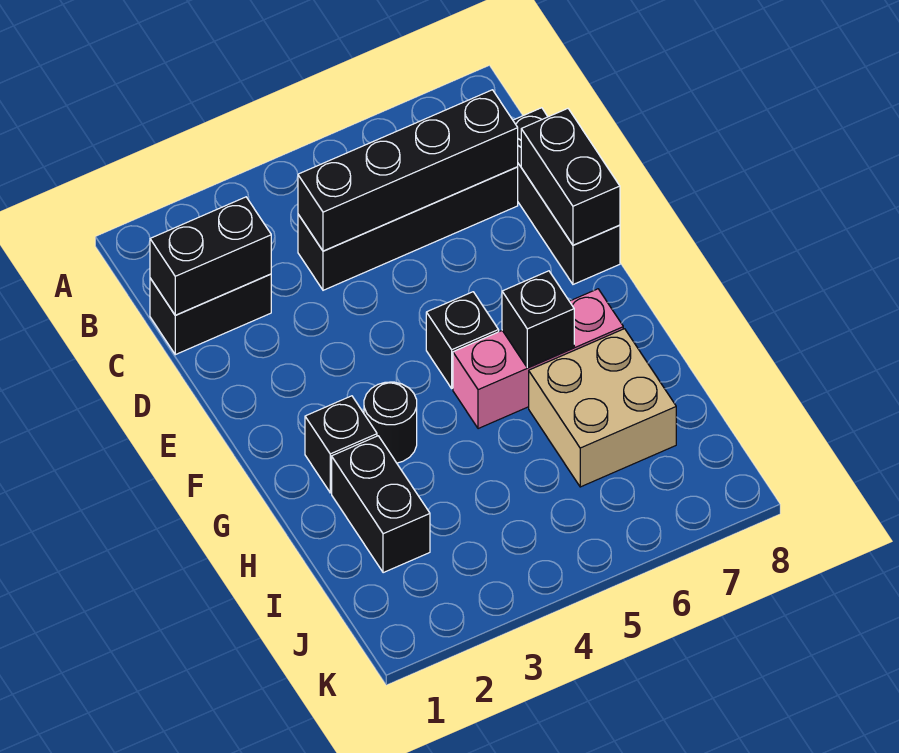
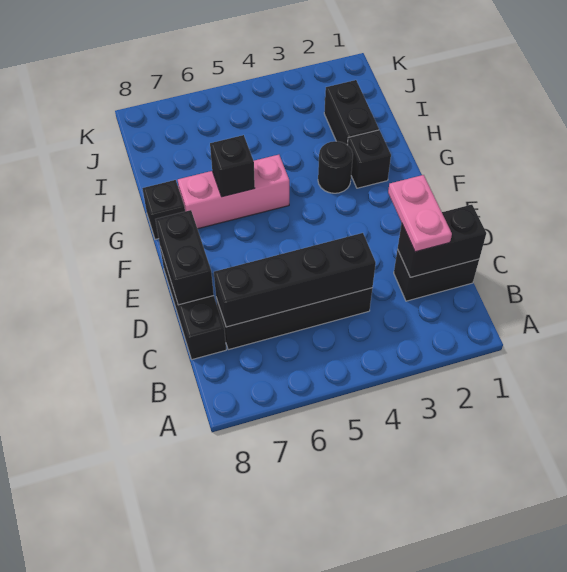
none -> pink 1x2 plate [388,175,452,252]
black 1x1 brick [426,292,499,388] -> black 1x1 brick moved to [142,180,185,239]
tan 2x2 brick [529,329,676,487] -> none

